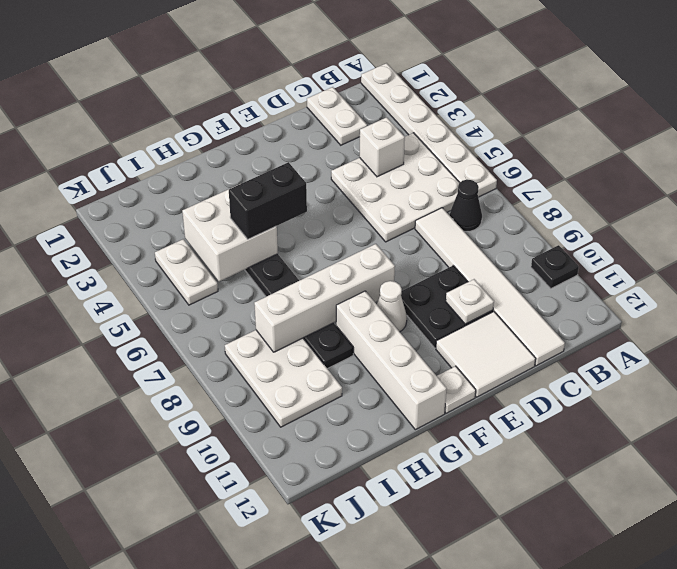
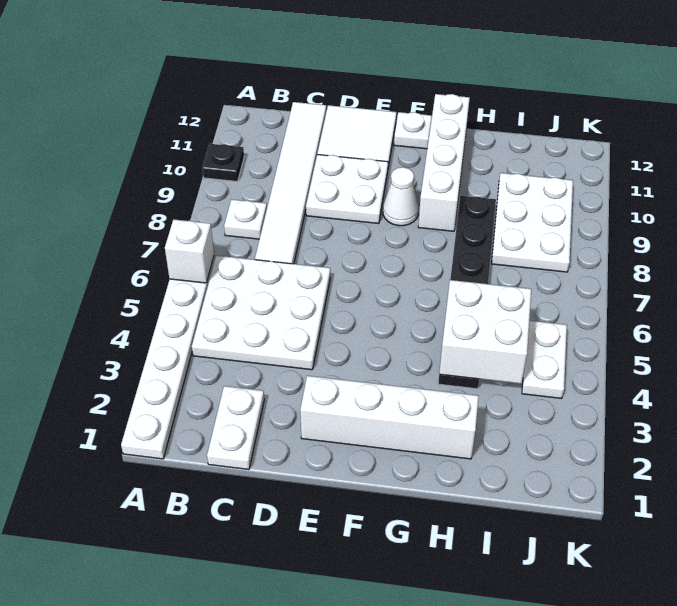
black 1x1 cone [450,179,482,232] -> none
white 1x1 brick [360,117,405,177] -> white 1x1 brick moved to [165,219,214,283]
black 2x2 plate [401,266,493,348] -> white 2x2 plate [306,154,388,224]
white 1x1 plate [446,279,494,324] -> white 1x1 plate moved to [224,199,267,239]
white 1x4 brick [254,244,395,352] -> white 1x4 brick moved to [300,376,479,459]
black 1x2 brick [229,162,307,239] -> none

